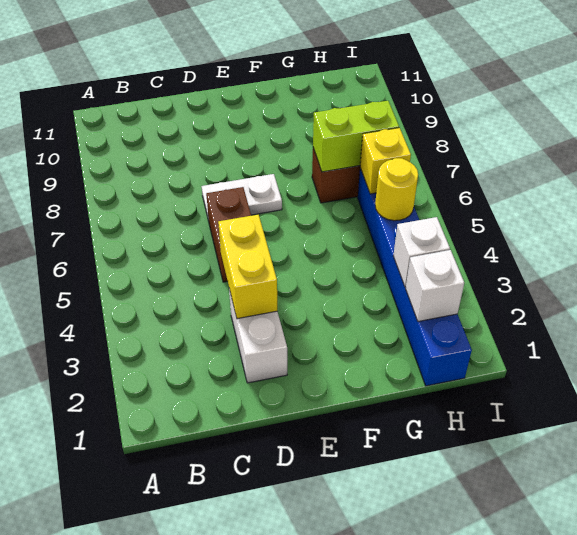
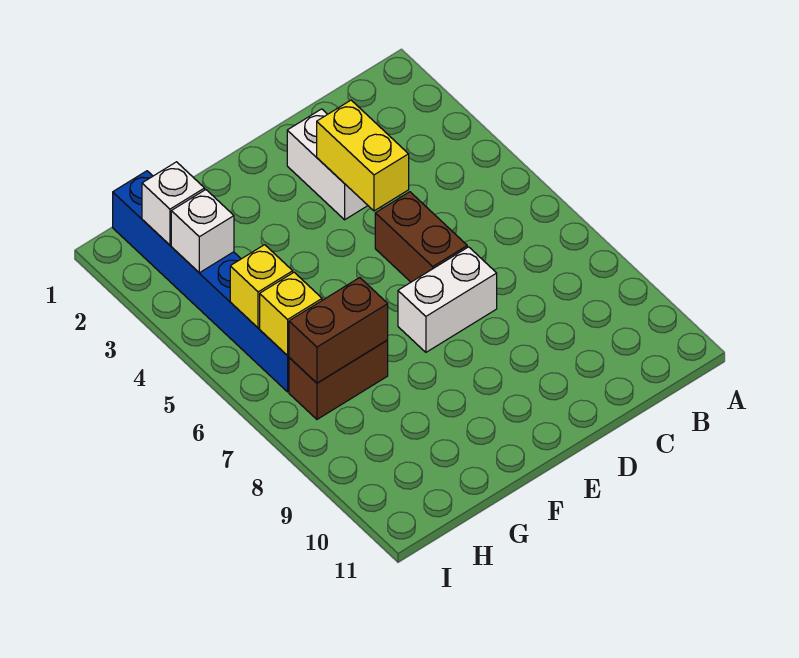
white 1x2 plate [202,174,282,221] -> white 1x2 brick [398,247,497,352]
lime 1x2 brick [313,101,399,172] -> brown 1x2 brick [289,278,388,383]
yellow 1x1 round brick [375,158,418,221] -> yellow 1x1 brick [230,245,293,328]

